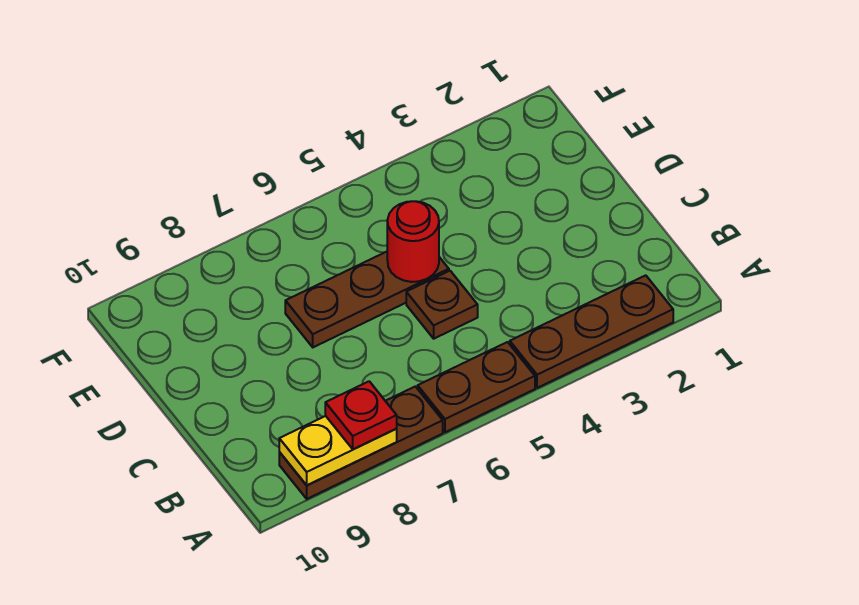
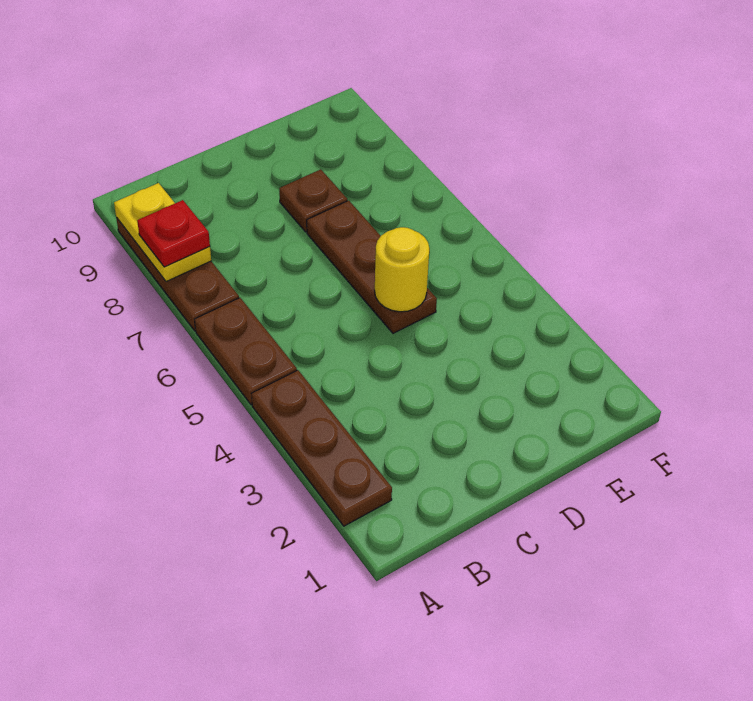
brown 1x1 plate [406,271,478,339] -> brown 1x1 plate moved to [279,169,347,232]
red 1x1 round brick [387,201,439,282] -> yellow 1x1 round brick [375,227,429,312]

